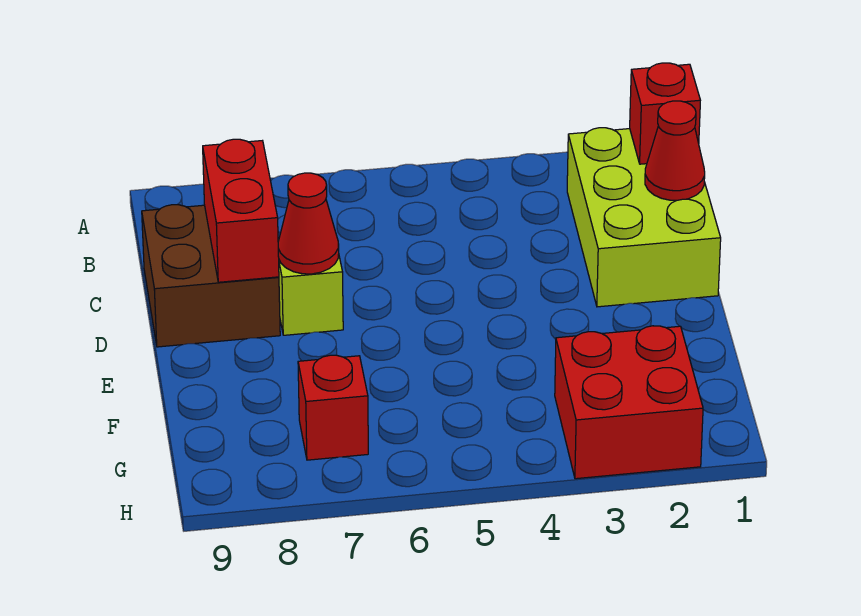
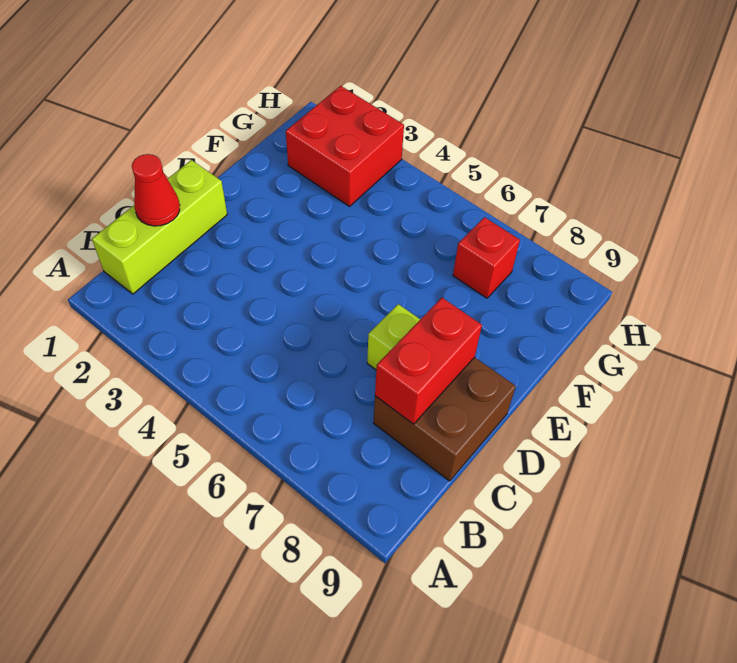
lime 2x3 brick [567,128,721,307] -> lime 1x3 brick [92,160,227,294]
red 1x1 brick [630,63,700,164] -> none
red 1x1 cone [278,173,339,274] -> none

